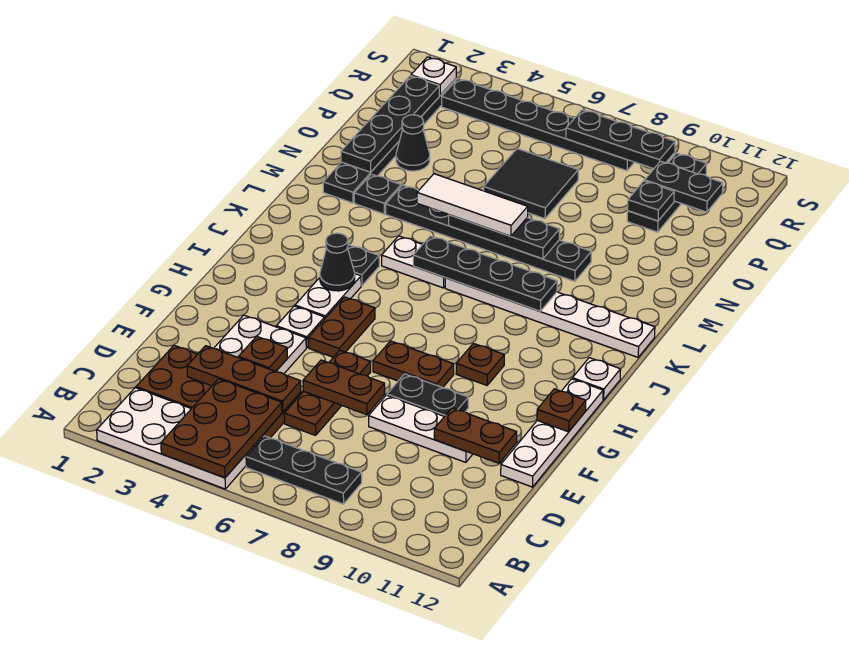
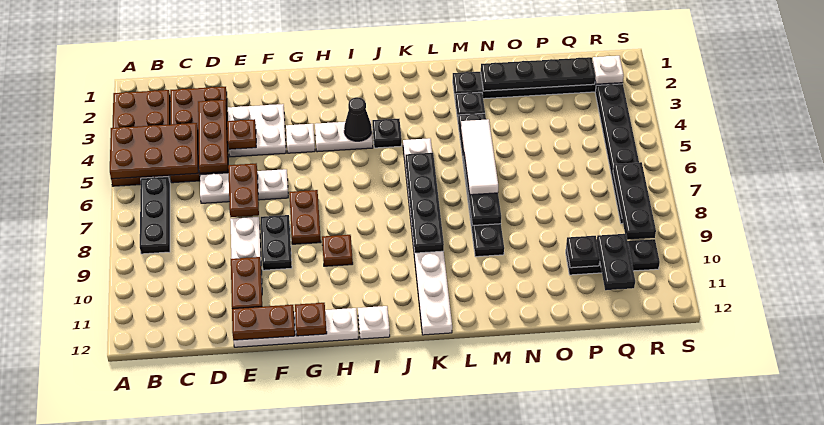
white 2x4 plate [97,388,263,489] -> brown 2x4 plate [111,90,170,186]
brown 1x3 plate [284,350,371,435] -> white 1x3 plate [200,169,288,203]
brown 1x2 plate [308,297,375,357] -> brown 1x2 plate moved to [232,305,295,340]
black 1x1 cone [396,115,430,171] -> none
black 2x2 tile [484,149,578,219] -> none

